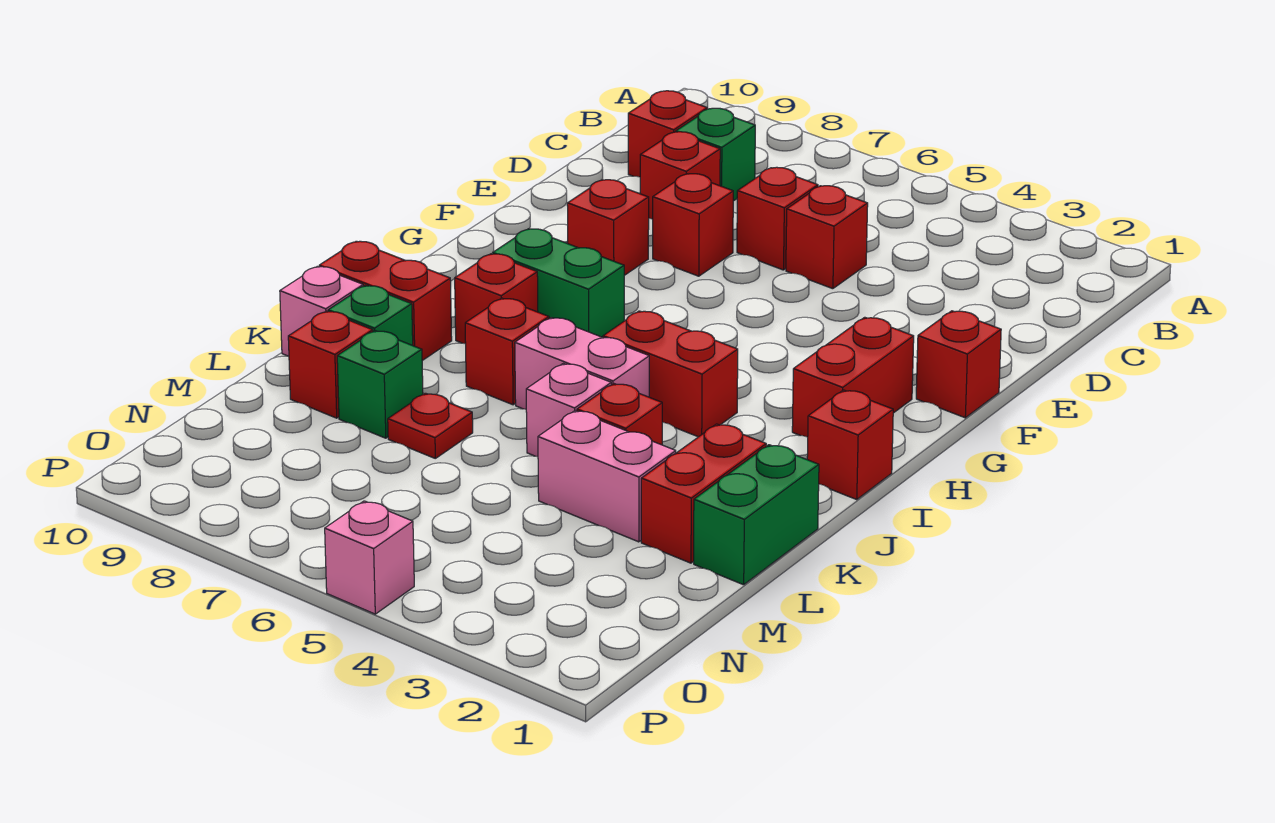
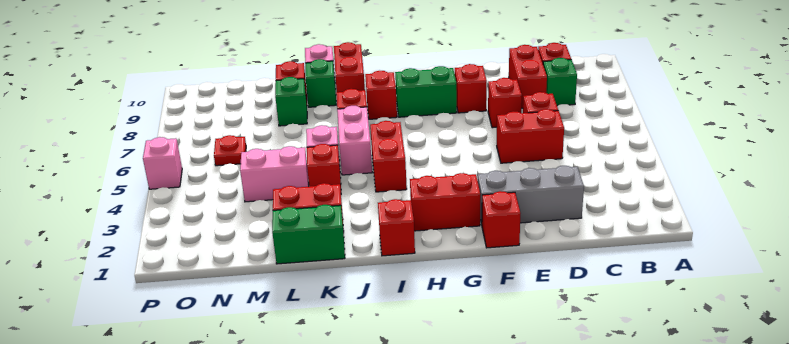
none -> grey 1x3 brick [478,166,584,224]
red 1x1 brick [786,186,868,289] -> red 1x2 brick [497,109,564,163]
red 1x1 brick [640,132,720,219] -> red 1x2 brick [509,45,547,108]
green 1x2 brick [493,229,624,337] -> green 1x2 brick turned to [395,66,457,117]
pink 1x2 brick [538,411,676,542] -> pink 1x2 brick turned to [240,146,309,202]
red 1x1 plate [388,393,473,458] -> red 1x1 plate moved to [214,135,246,166]

